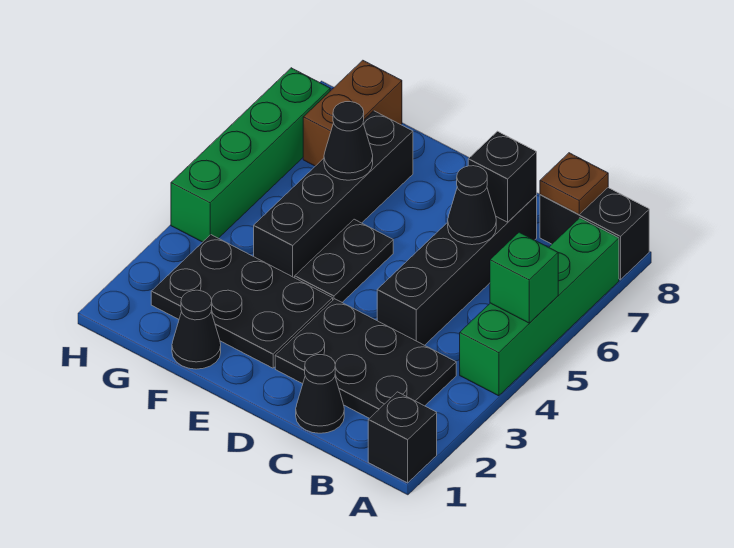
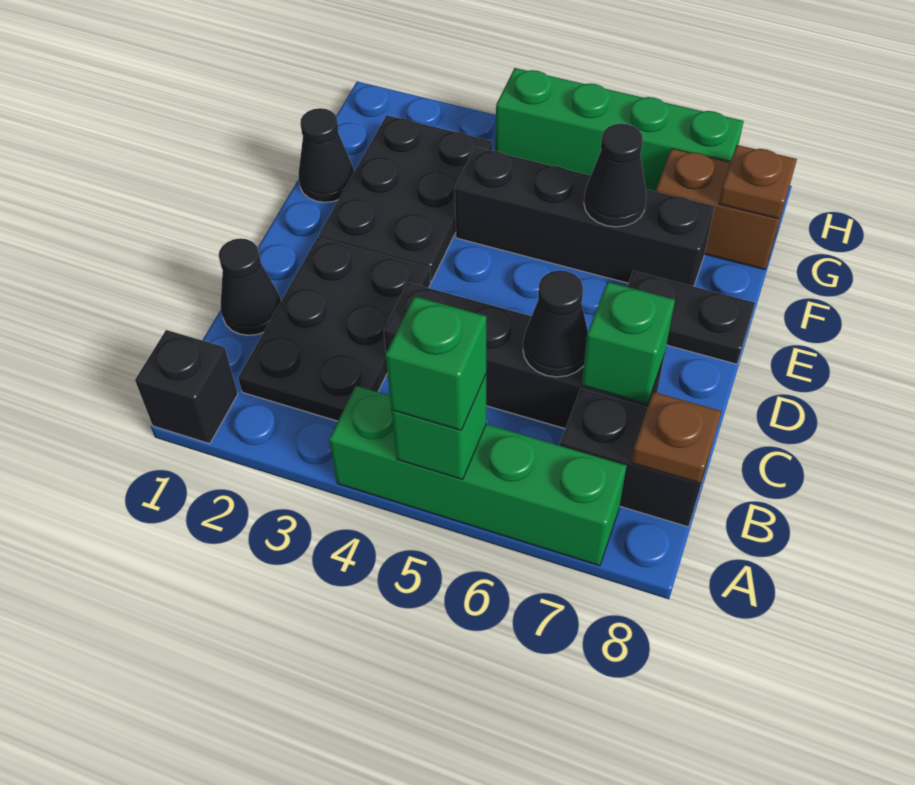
none -> green 1x1 brick [385,296,486,430]
black 1x2 brick [540,188,649,280] -> black 1x2 brick turned to [560,389,714,527]
black 1x1 brick [468,131,537,222] -> green 1x1 brick [582,282,675,404]
black 1x2 plate [295,219,393,302] -> black 1x2 plate moved to [627,271,755,364]
none -> brown 1x1 plate [719,145,797,219]

